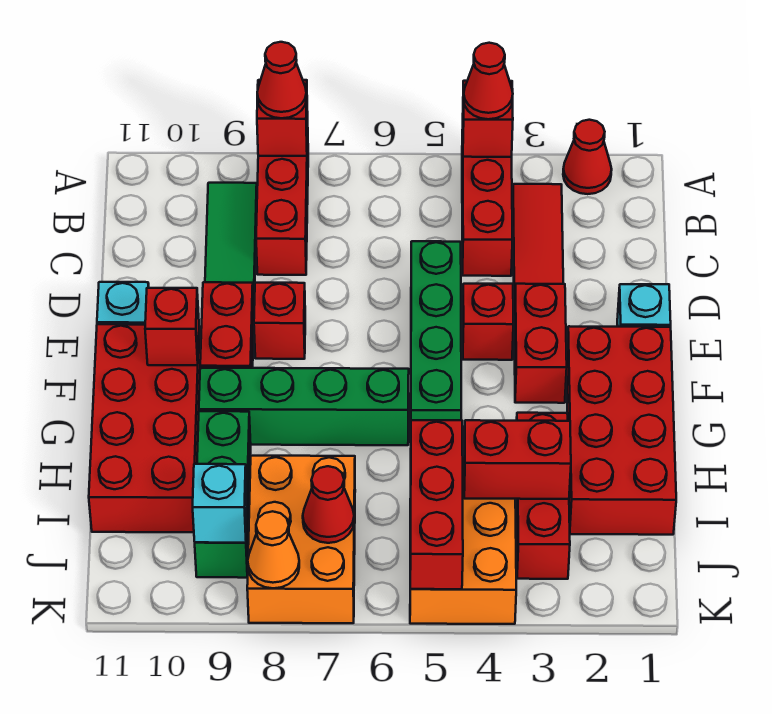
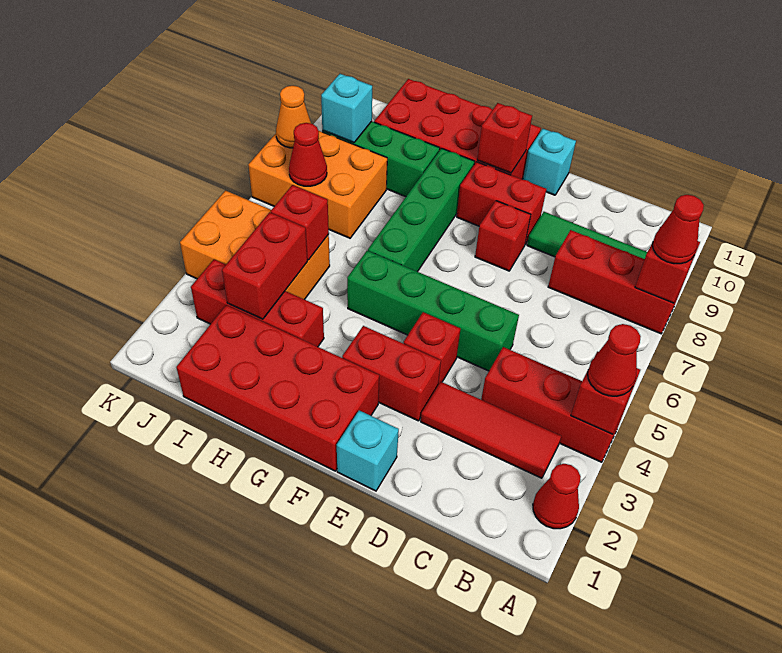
red 1x3 brick [410,420,463,589] -> red 1x1 brick [271,185,329,260]

